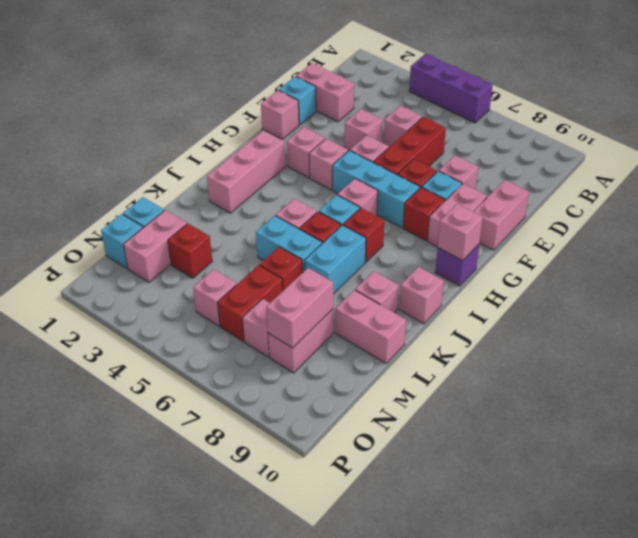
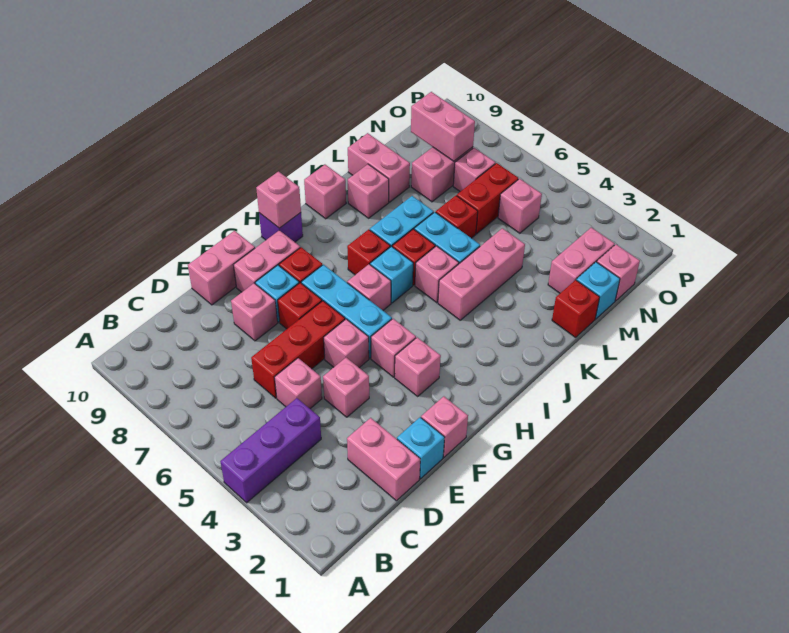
purple 1x3 brick [409,54,492,123] -> purple 1x3 brick turned to [220,398,321,503]
pink 1x3 brick [207,130,285,213] -> pink 1x3 brick moved to [438,228,525,320]
red 1x1 brick [168,223,212,278] -> red 1x1 brick moved to [552,280,600,337]
pink 1x2 brick [266,268,333,348] -> pink 1x2 brick turned to [411,92,475,161]
cyan 1x1 brick [101,214,143,268] -> pink 1x1 brick [597,244,640,301]

